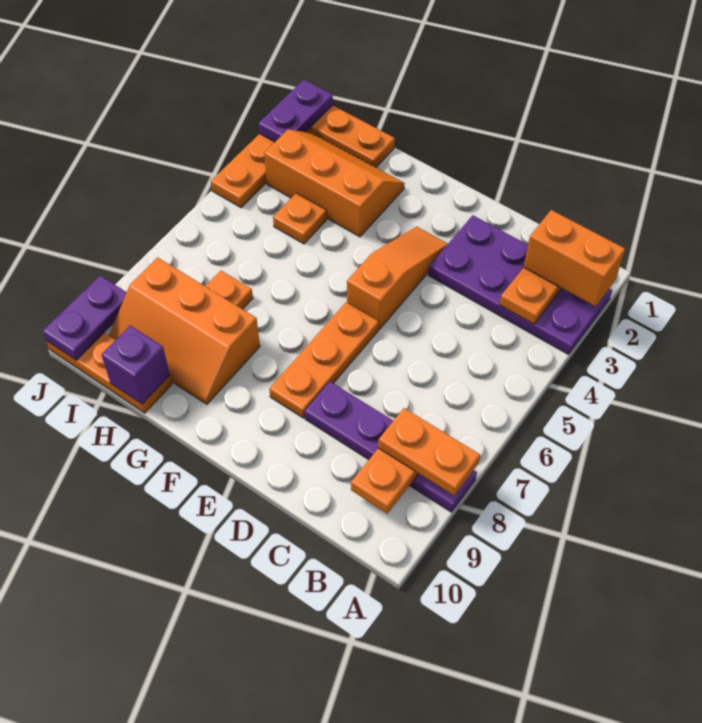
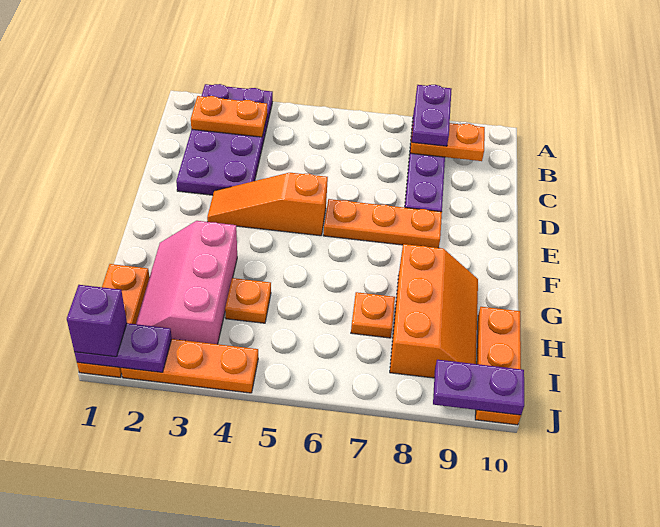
orange 1x2 brick [524,210,625,306] -> none
orange 1x2 plate [378,408,480,495] -> purple 1x2 plate [412,85,452,146]
orange 2x3 slope [264,130,405,237] -> pink 2x3 slope [136,221,237,344]
purple 1x1 brick [101,325,170,404] -> purple 1x1 brick moved to [67,285,127,357]

